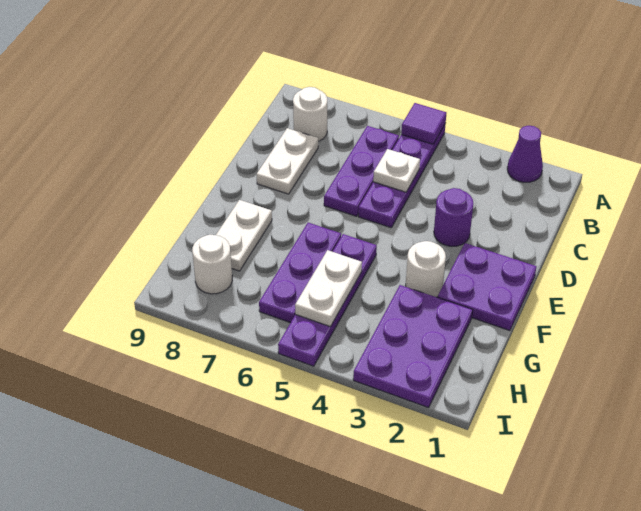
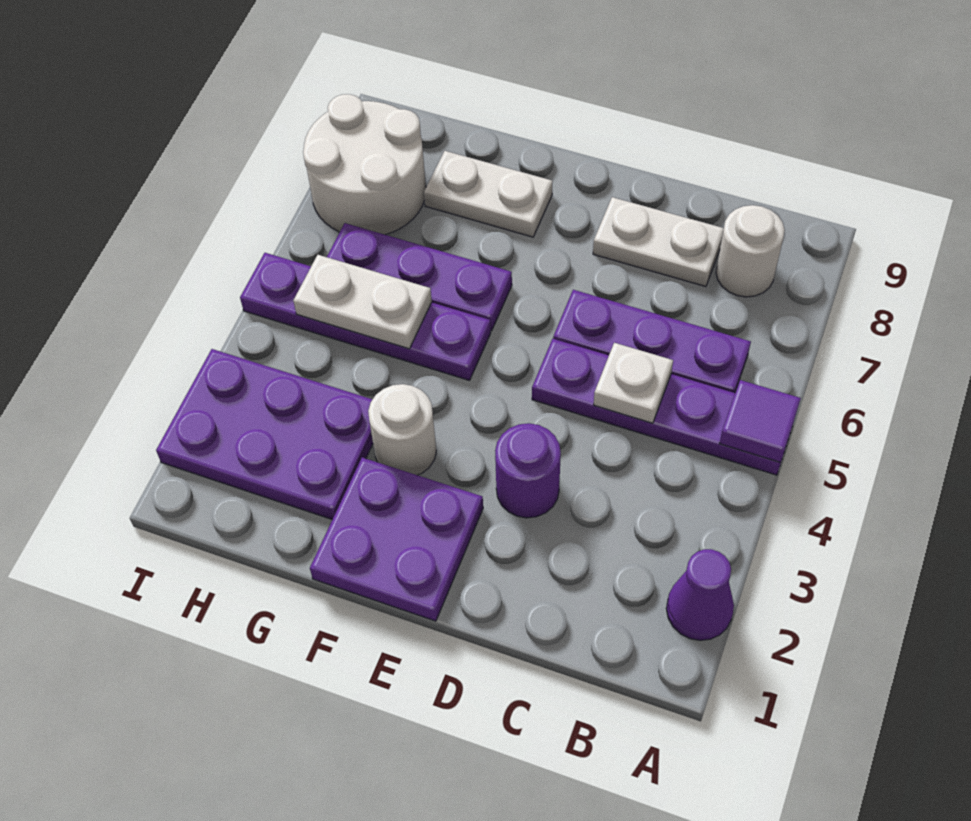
white 1x1 round brick [192,235,232,294] -> white 2x2 round brick [303,94,426,235]

